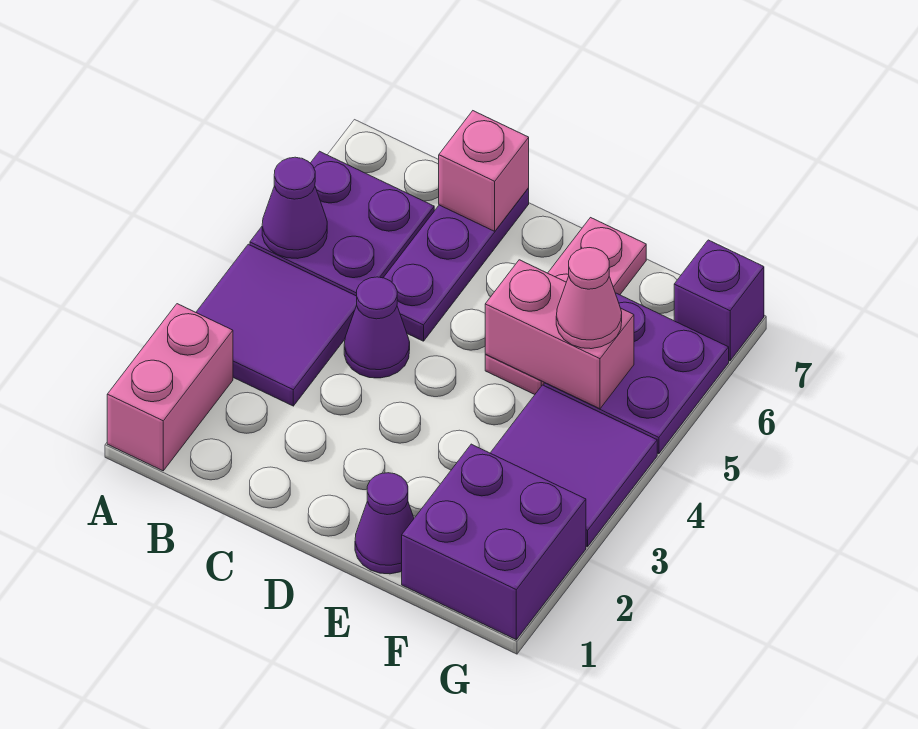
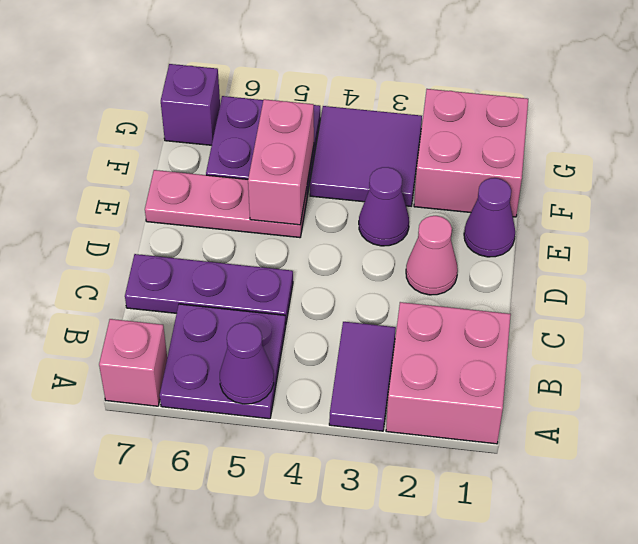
pink 1x2 brick [107,304,233,471] -> pink 2x2 brick [386,302,511,444]
purple 2x2 tile [196,244,357,406] -> purple 1x2 tile [329,322,396,431]
purple 1x1 cone [344,277,410,378] -> purple 1x1 cone moved to [359,167,409,246]
pink 1x1 brick [439,111,529,231] -> pink 1x1 brick moved to [99,319,167,406]
purple 2x2 brick [402,444,586,640] -> pink 2x2 brick [414,89,528,217]
pink 1x1 cone [556,248,622,349] -> pink 1x1 cone moved to [406,216,458,295]

